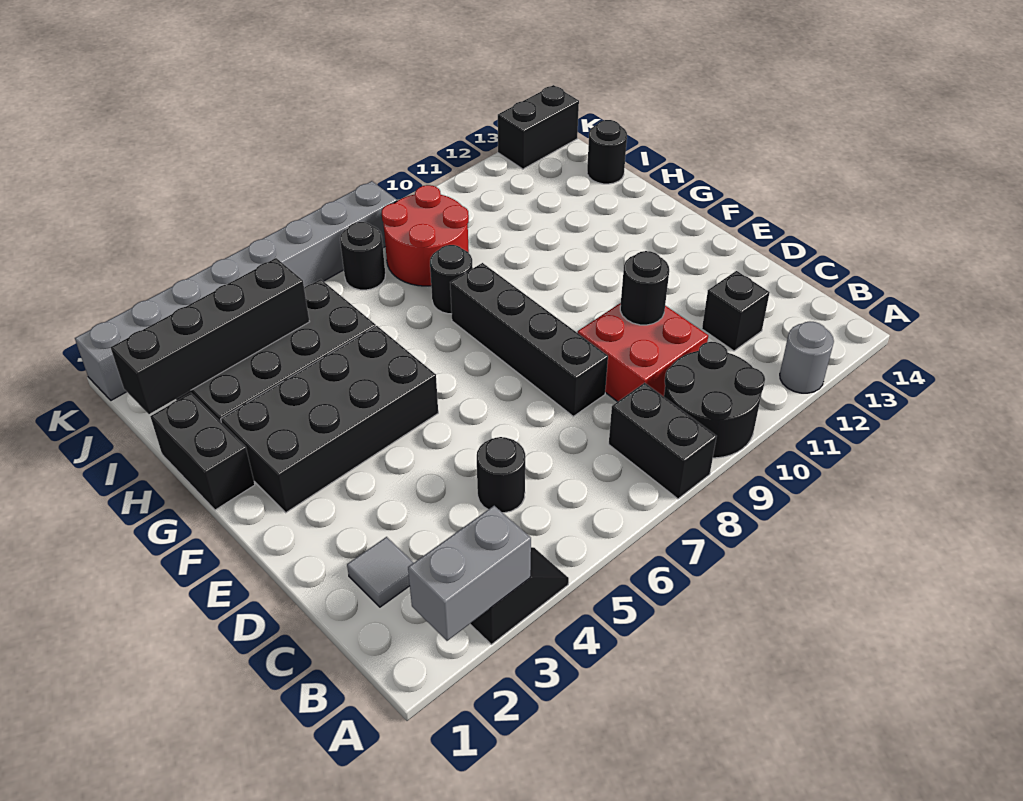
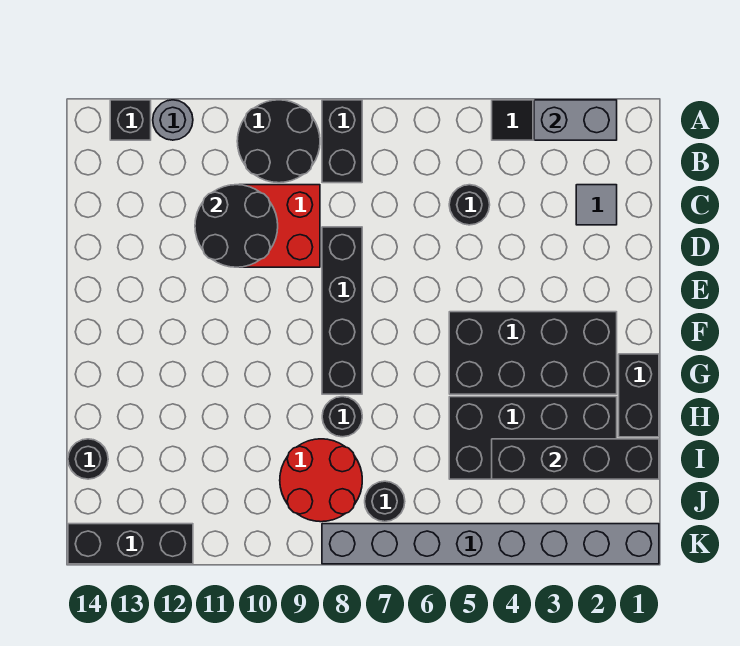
black 1x1 brick [702,271,770,351] -> black 1x1 brick moved to [110,100,151,140]
black 1x1 round brick [620,251,669,325] -> black 2x2 round brick [195,185,278,267]
black 1x2 brick [498,85,579,169] -> black 1x3 brick [68,524,193,564]

